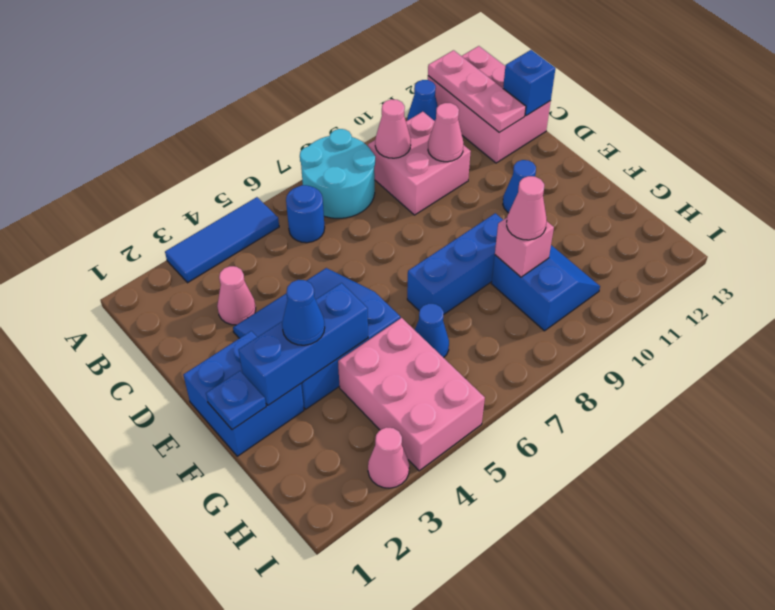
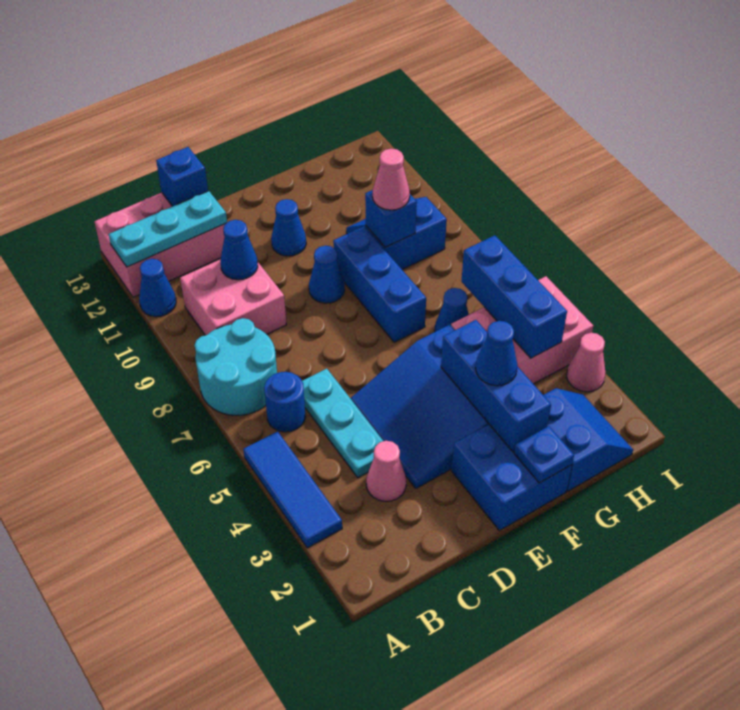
pink 1x3 plate [428,50,526,132] -> cyan 1x3 plate [109,191,227,267]
pink 1x1 cone [375,99,411,158] -> none
none -> cyan 1x3 plate [302,369,383,477]
pink 1x1 cone [428,103,464,162] -> blue 1x1 cone [220,220,258,280]
none -> blue 1x1 cone [309,246,345,303]
none -> blue 2x2 slope [544,388,633,491]
pink 1x1 brick [495,218,554,277] -> blue 1x1 brick [365,190,417,247]
none -> blue 1x3 brick [461,235,567,358]

